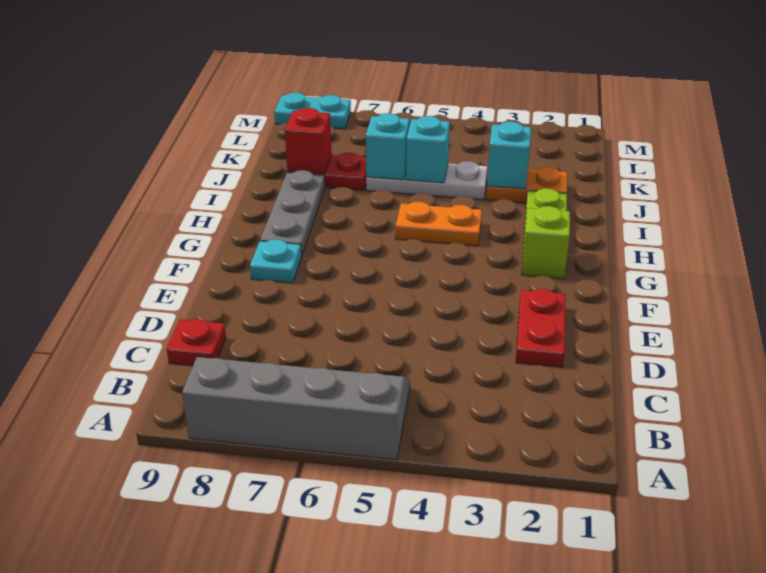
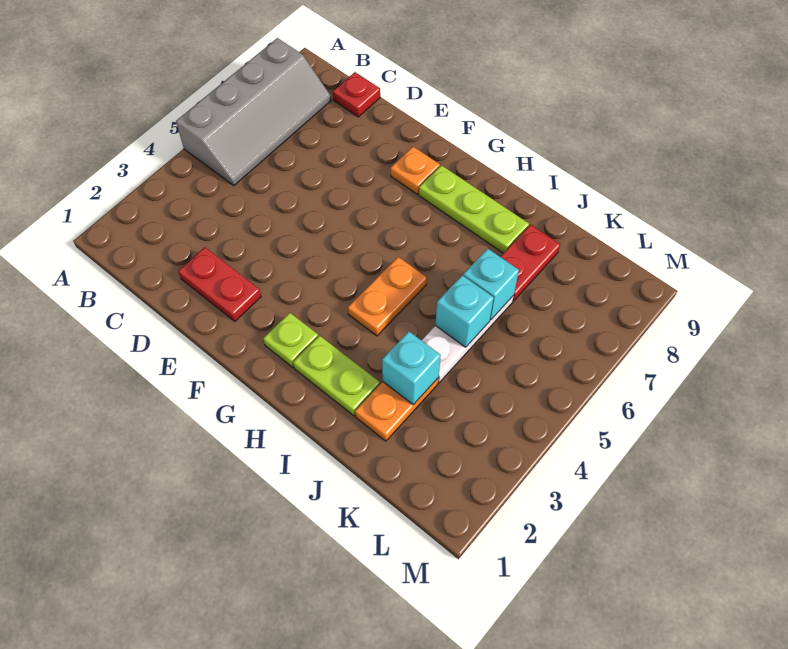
cyan 1x1 plate [250,239,301,283] -> orange 1x1 plate [391,147,440,194]
lime 1x1 brick [522,206,570,279] -> lime 1x1 plate [263,313,318,367]
grey 1x3 plate [260,170,325,256] -> lime 1x3 plate [419,165,529,253]
red 1x1 brick [285,108,331,174] -> none
cyan 1x2 plate [274,92,351,129] -> none

